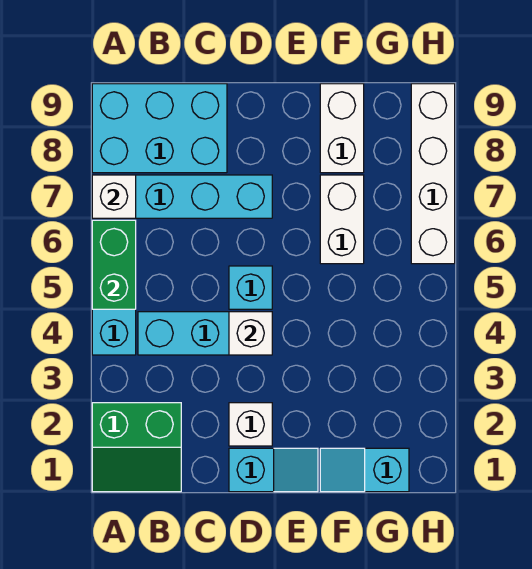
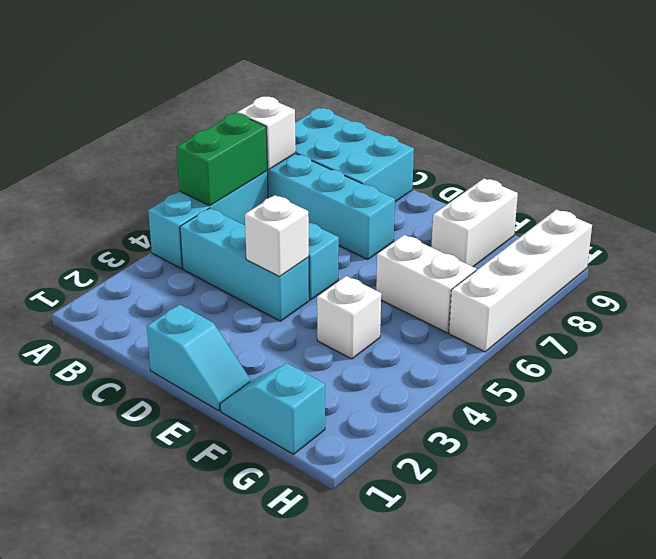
green 2x2 slope [92,403,181,492] -> none
white 1x1 brick [229,403,272,446] -> white 1x1 brick moved to [317,276,381,359]
white 1x2 brick [320,175,364,264] -> white 1x2 brick turned to [376,235,476,333]

